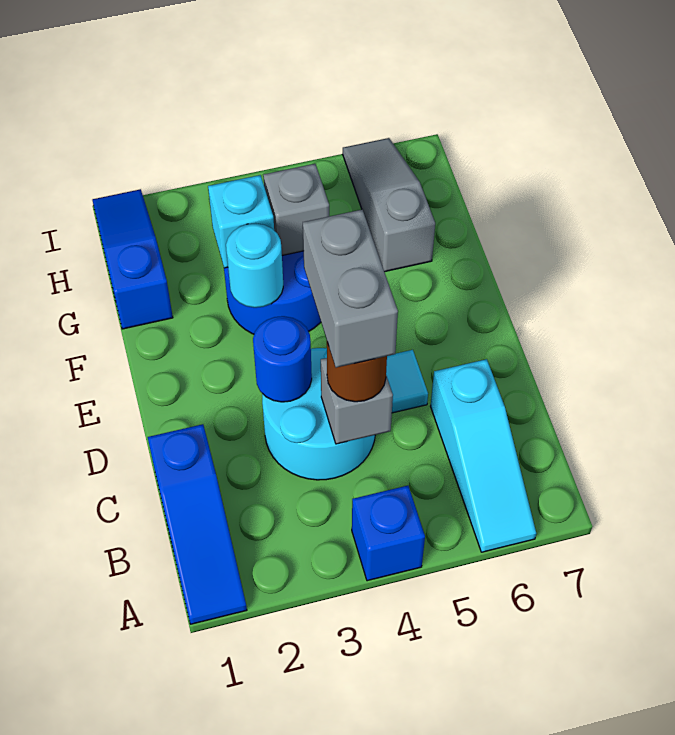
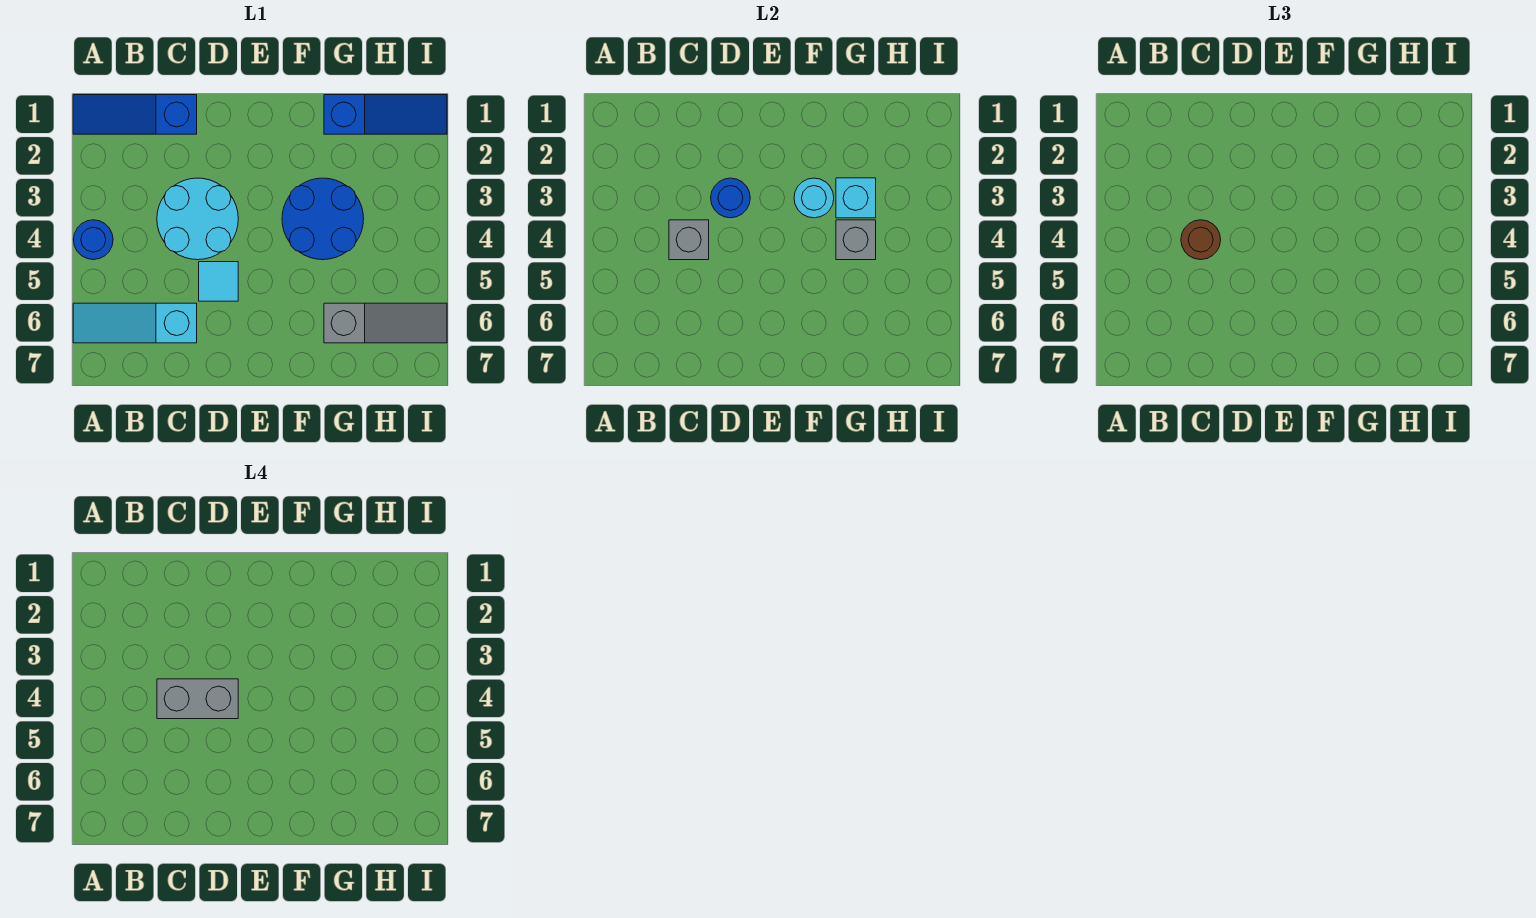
blue 1x1 brick [352,486,425,581] -> blue 1x1 round brick [74,220,113,260]

